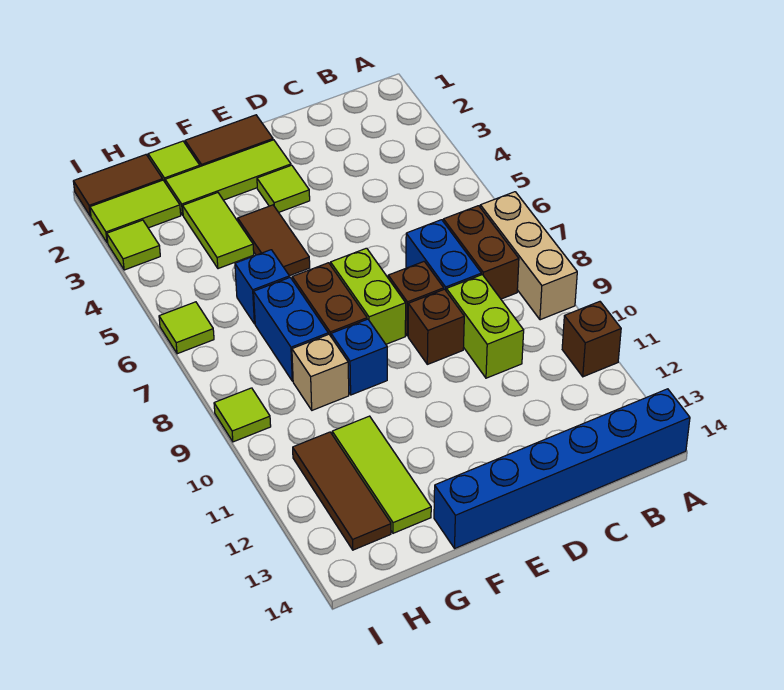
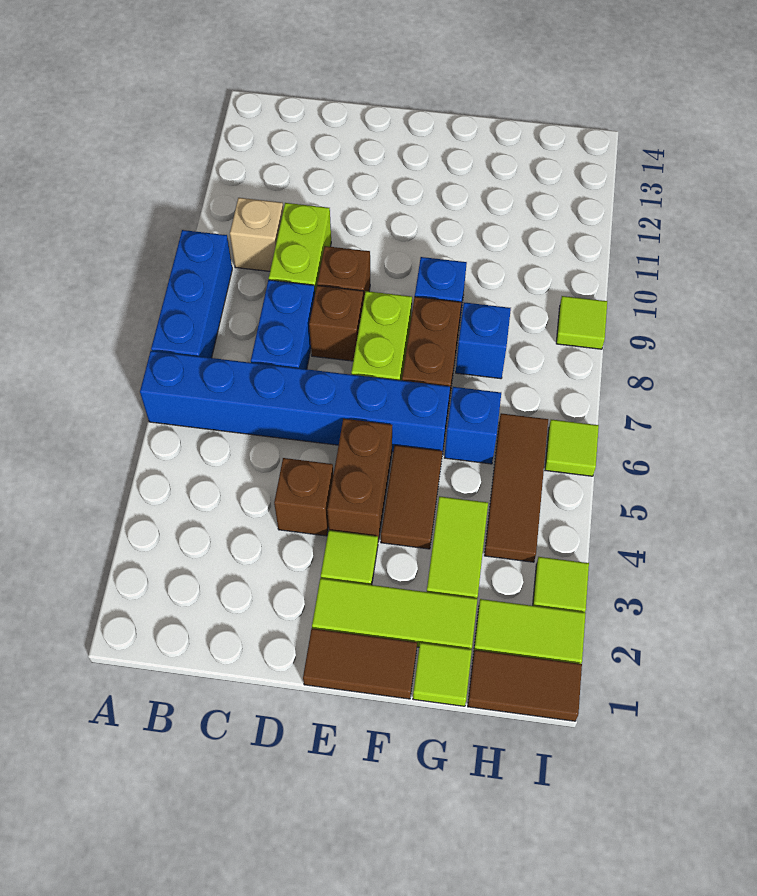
tan 1x3 brick [480,192,577,320] -> blue 1x3 brick [151,230,232,358]
brown 1x1 brick [562,302,621,377] -> brown 1x1 brick moved to [274,458,333,536]
blue 1x6 brick [434,389,690,548] -> blue 1x6 brick moved to [140,351,450,454]
brown 1x2 brick [443,206,519,299] -> brown 1x2 brick moved to [327,419,392,541]
blue 1x2 brick [254,278,328,381] -> blue 1x1 brick [456,302,511,379]
tan 1x1 brick [292,334,349,410] -> tan 1x1 brick moved to [230,198,283,271]
lime 1x3 tile [332,416,431,533] -> none
brown 1x3 tile [293,432,391,550] -> brown 1x3 tile moved to [484,413,548,562]

